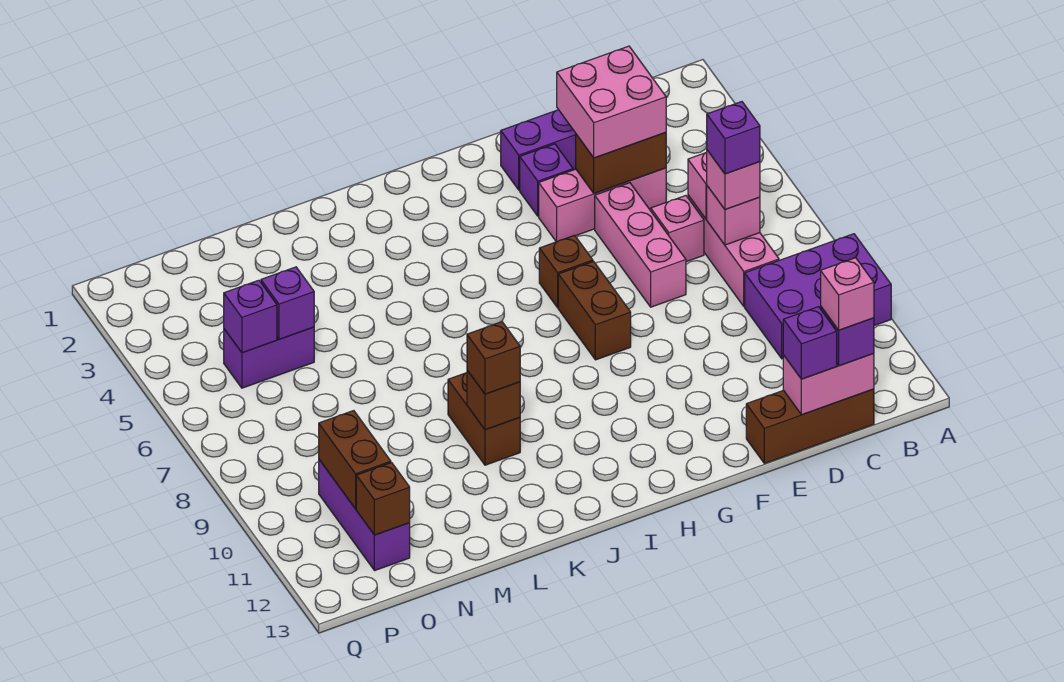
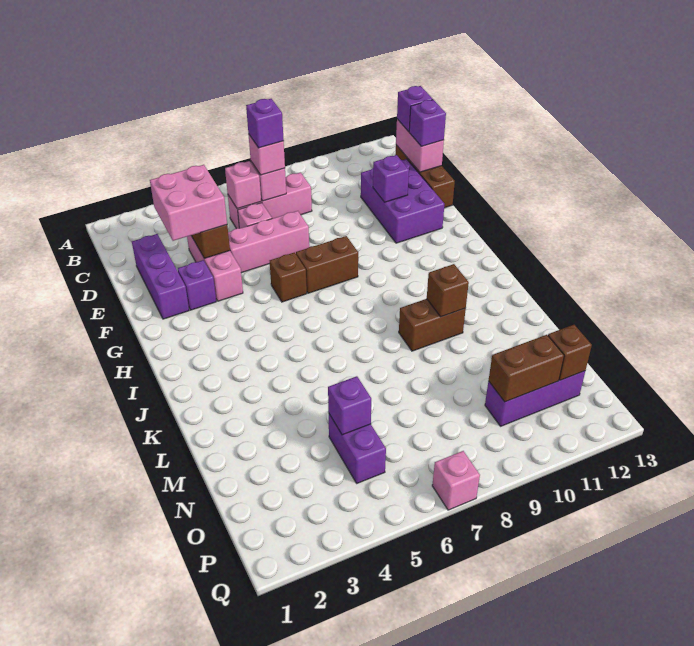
purple 2x3 brick [745,234,891,359] -> purple 2x3 brick moved to [361,159,444,243]
pink 1x1 brick [821,258,874,330] -> pink 1x1 brick moved to [432,451,480,510]
brown 1x1 brick [467,322,520,394] -> none
purple 1x1 brick [224,280,277,353] -> purple 1x1 brick moved to [373,155,409,202]

